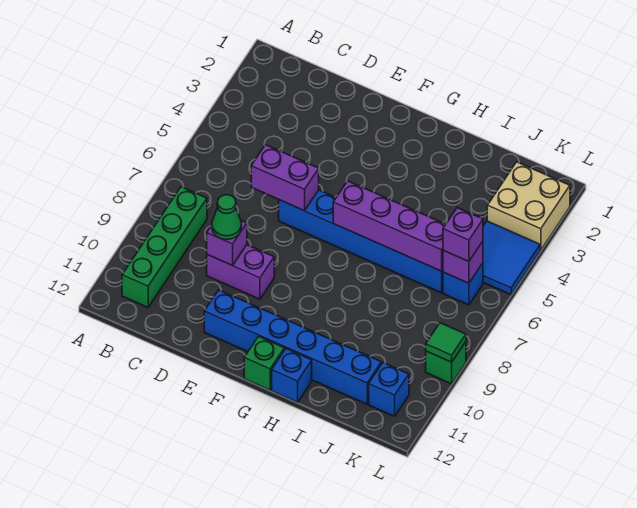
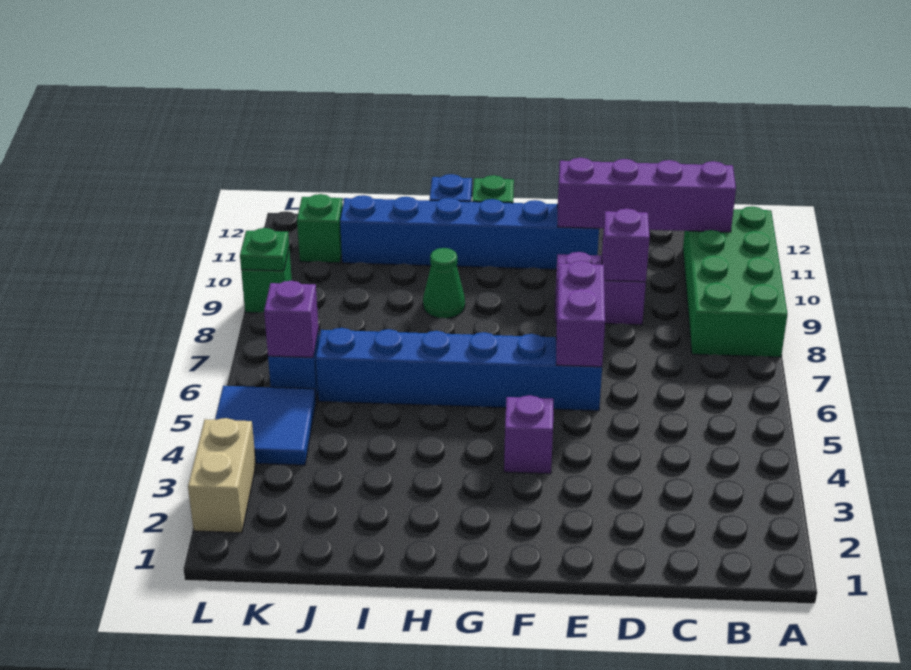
green 1x4 brick [122,187,207,307] -> green 2x4 brick [683,206,787,357]
purple 1x2 brick [251,145,319,211] -> purple 1x2 brick turned to [556,261,605,367]
green 1x1 cone [212,195,241,239] -> green 1x1 cone moved to [423,248,465,318]
purple 1x4 brick [333,181,446,271] -> purple 1x4 brick moved to [558,158,736,232]
tan 2x2 brick [487,162,570,250] -> tan 1x2 brick [188,418,256,533]
purple 1x1 brick [443,208,483,262] -> purple 1x1 brick moved to [504,395,553,474]
blue 1x1 brick [369,363,409,416] -> green 1x1 brick [297,194,343,263]
green 1x1 tile [426,323,466,362] -> green 1x1 plate [240,228,289,271]

